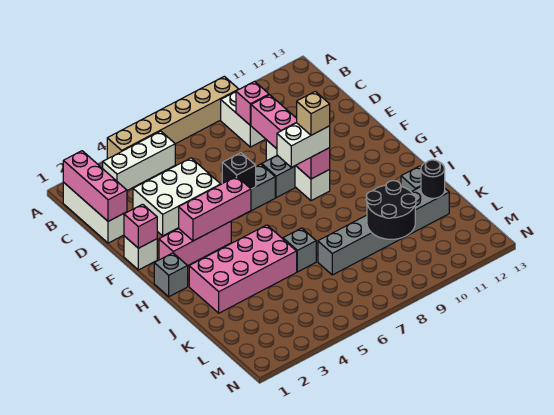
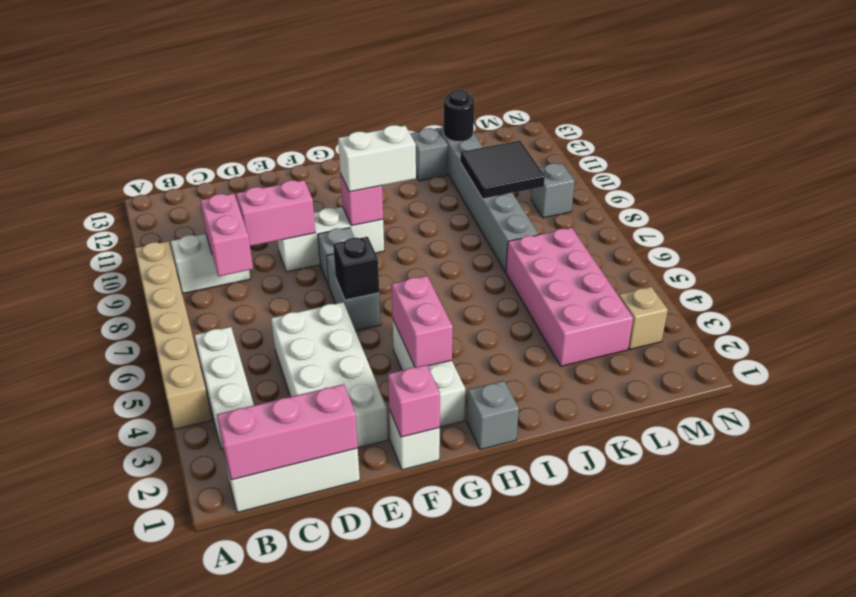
pink 1x1 brick [236,81,269,125] -> pink 1x2 brick [200,194,253,276]
white 2x3 brick [133,158,221,236] -> white 2x4 brick [271,302,388,448]
pink 1x3 brick [159,221,231,266] -> white 1x3 brick [393,320,465,427]
pink 1x3 brick [179,176,251,241] -> pink 1x2 brick [392,276,453,367]
white 1x2 brick [277,123,330,167] -> white 1x2 brick turned to [338,125,416,192]
tan 1x1 brick [297,91,330,135] -> tan 1x1 brick moved to [619,287,668,349]
pink 2x4 brick [189,225,297,313] -> pink 2x4 brick moved to [506,228,633,366]
grey 1x1 brick [283,228,316,272] -> grey 1x1 brick moved to [531,163,575,218]
black 2x2 round brick [366,181,416,239] -> black 2x2 tile [460,141,545,199]

